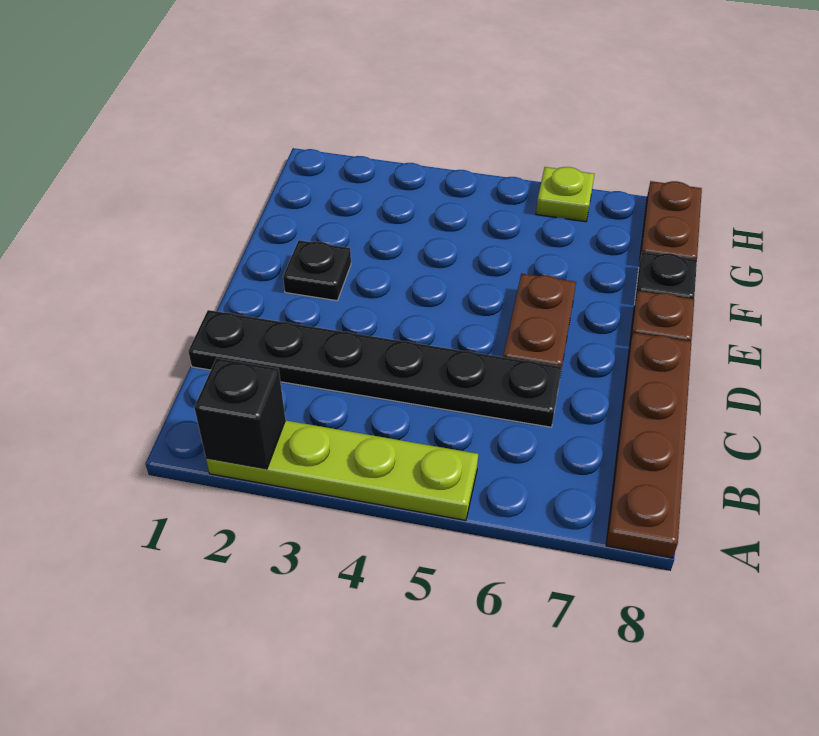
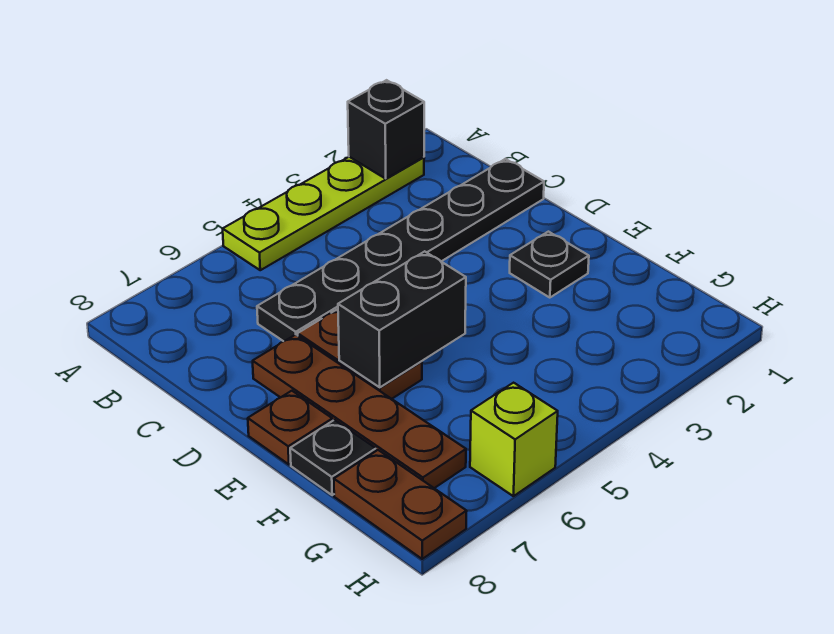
brown 1x4 plate [606,333,691,558] -> brown 1x4 plate moved to [253,335,466,488]
none -> black 1x2 brick [338,251,466,387]
lime 1x1 plate [536,167,594,222] -> lime 1x1 brick [470,383,558,496]

